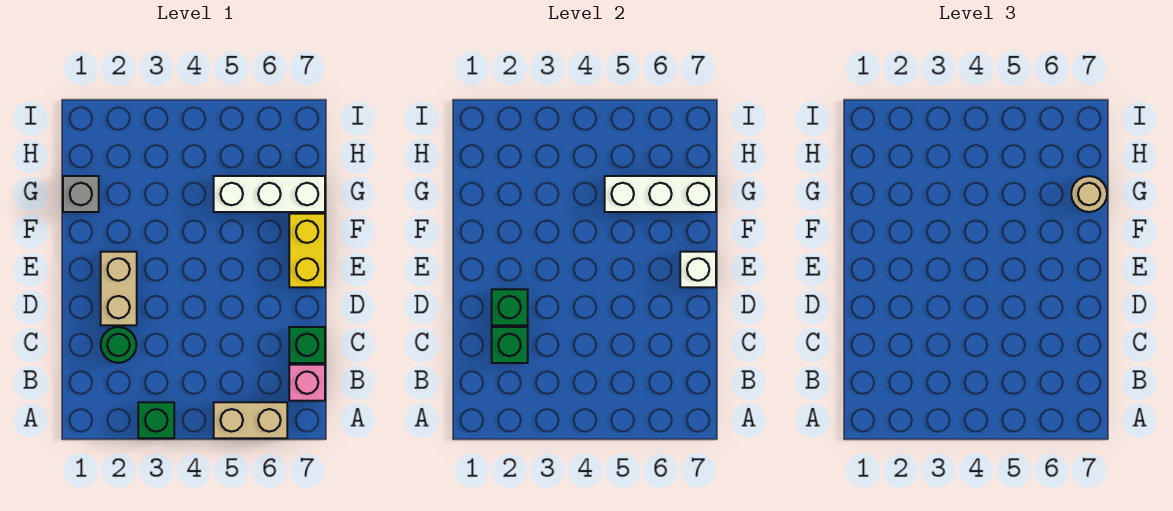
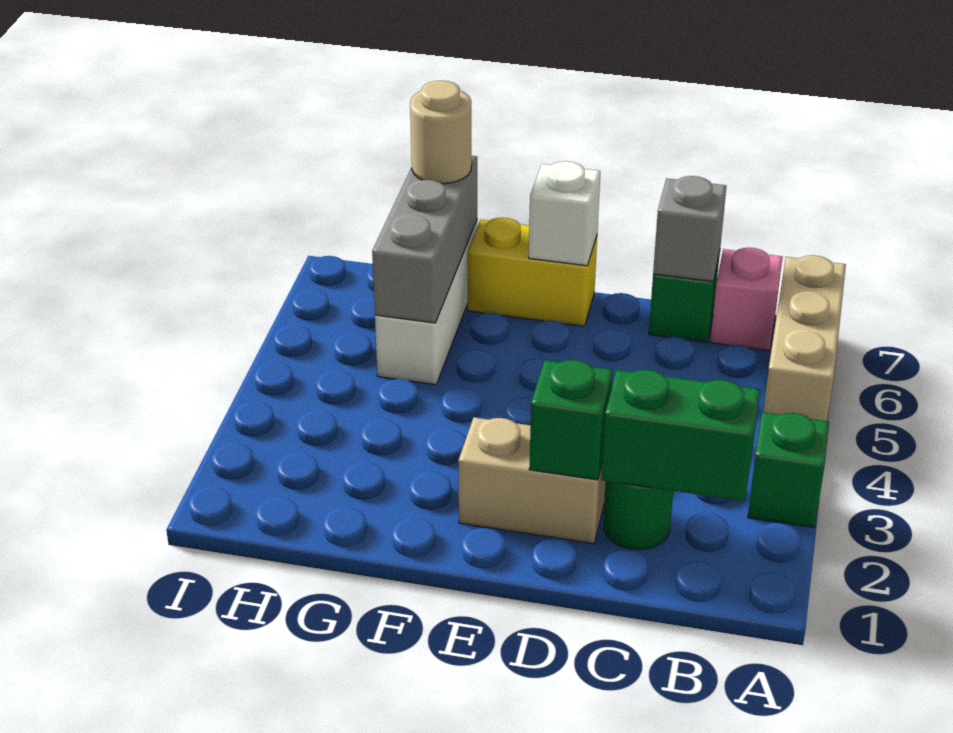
tan 1x2 brick [214,402,287,438] -> tan 1x3 brick [763,255,846,421]
green 1x1 brick [492,327,528,363] -> green 1x2 brick [601,370,760,501]
grey 1x1 brick [63,176,99,212] -> grey 1x1 brick moved to [653,176,726,281]
white 1x3 brick [605,176,716,212] -> grey 1x3 brick [372,156,477,323]

